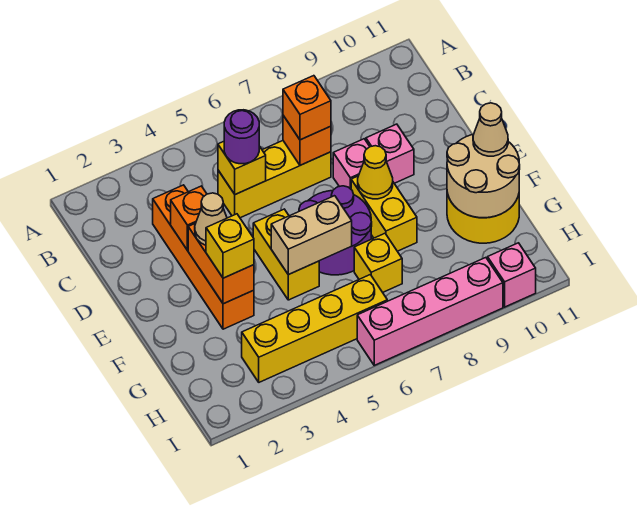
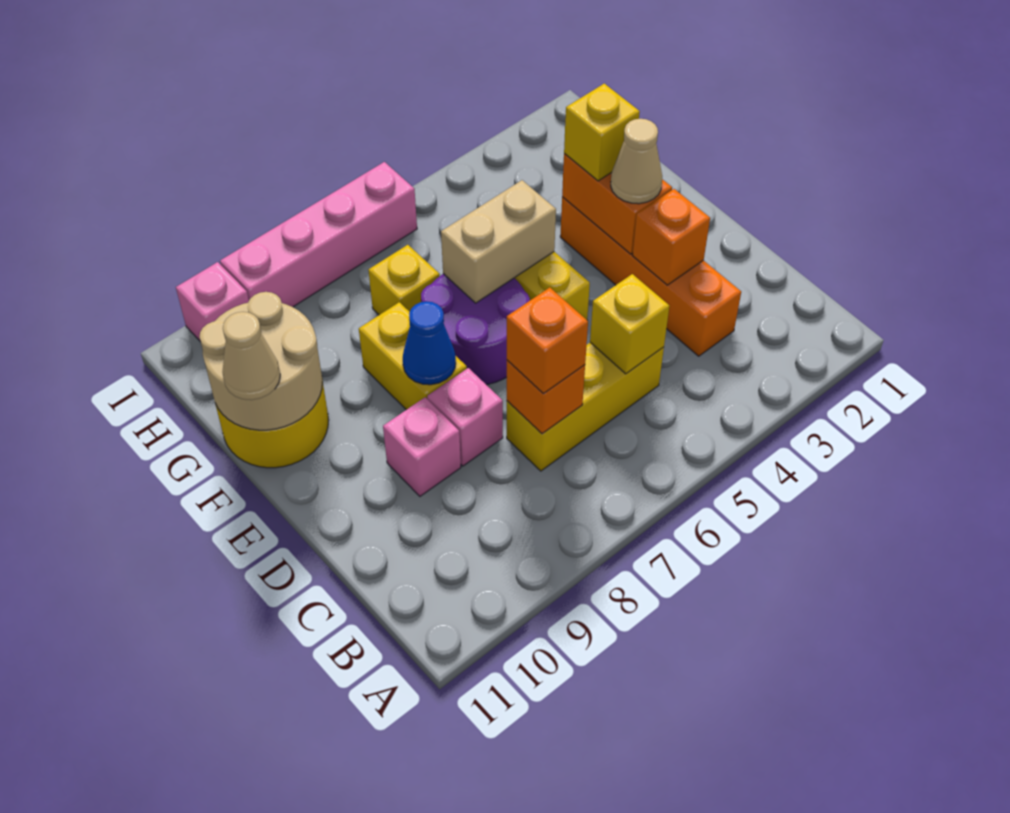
purple 1x1 round brick [224,110,259,164] -> none
yellow 1x1 cone [358,146,393,199] -> blue 1x1 cone [403,301,456,385]
yellow 1x4 brick [242,275,387,382] -> none

